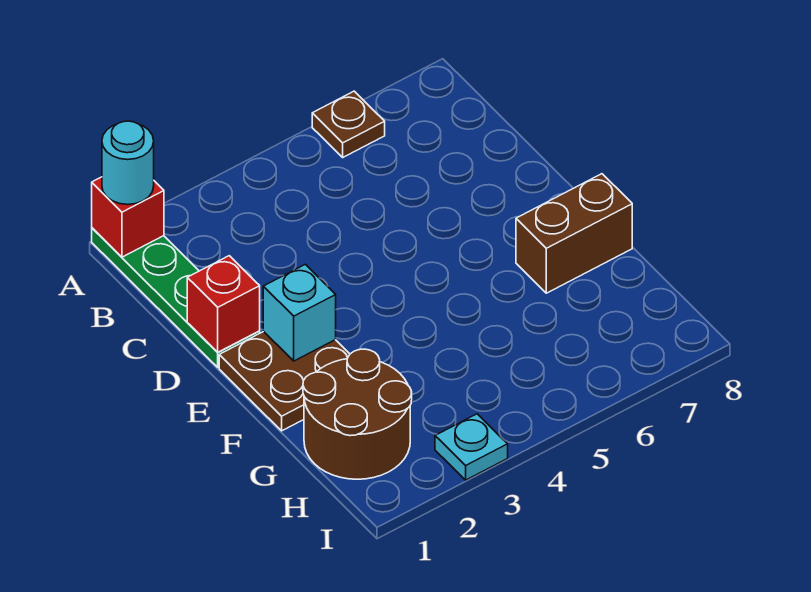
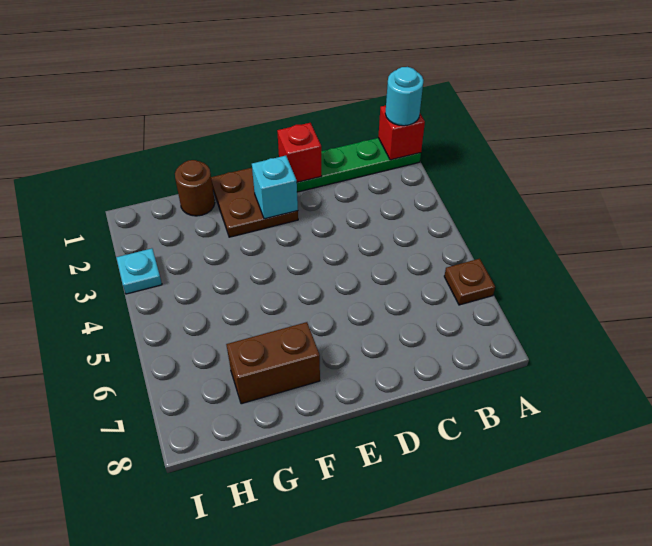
brown 1x2 brick [516,174,632,293] -> brown 1x2 brick turned to [226,322,320,404]
brown 2x2 round brick [303,349,412,479] -> brown 1x1 round brick [175,160,215,216]

